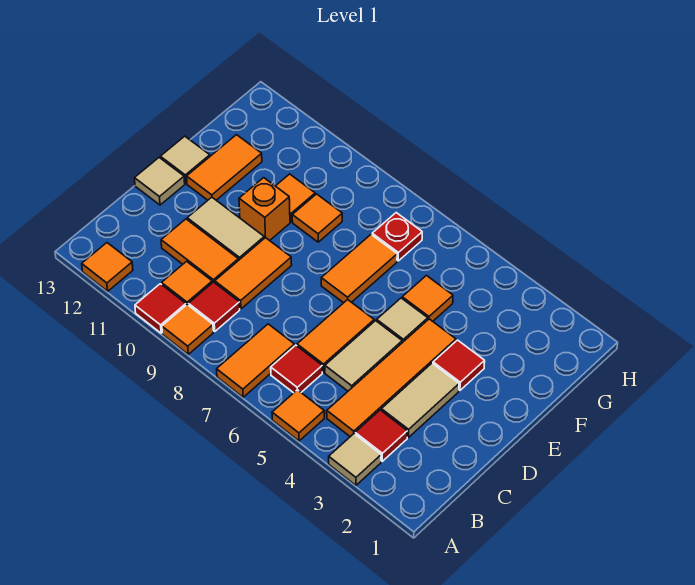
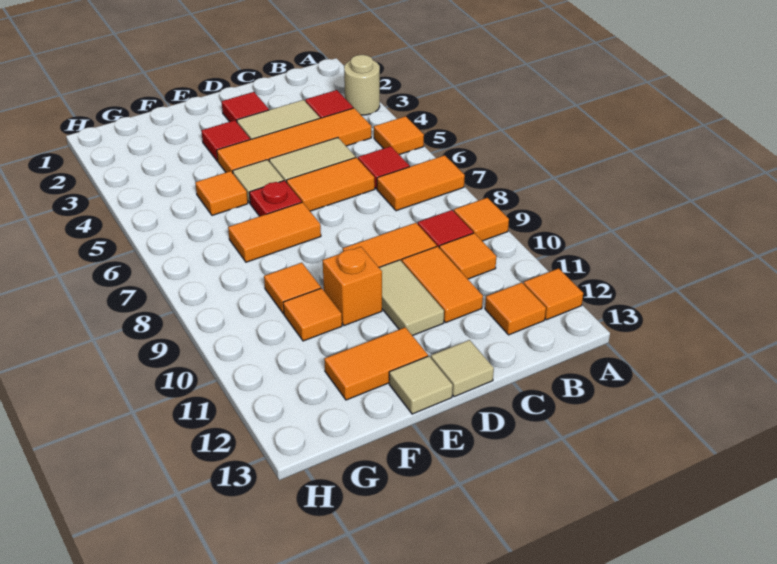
tan 1x1 tile [329,434,381,485] -> tan 1x1 round brick [344,55,380,115]
red 1x1 tile [135,284,186,333] -> red 1x1 tile moved to [222,92,269,122]
none -> orange 1x1 tile [485,283,546,335]
red 1x1 plate [372,213,422,261] -> red 1x1 plate moved to [249,181,302,216]

